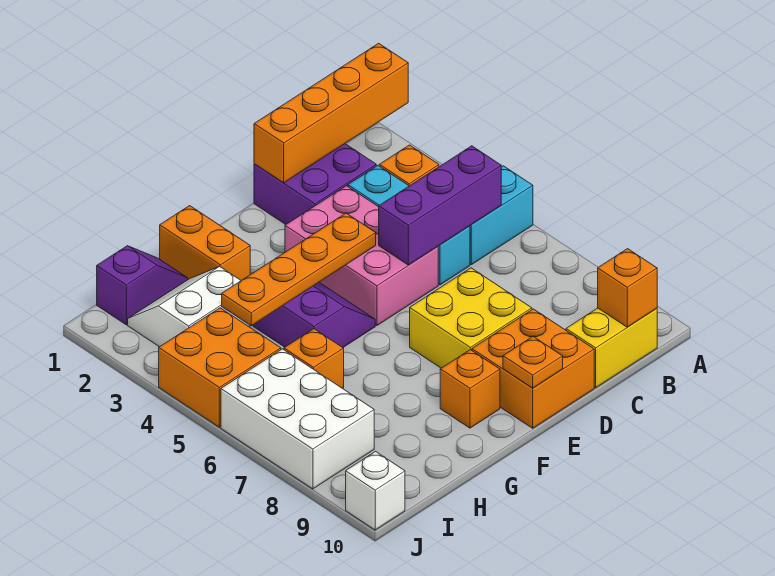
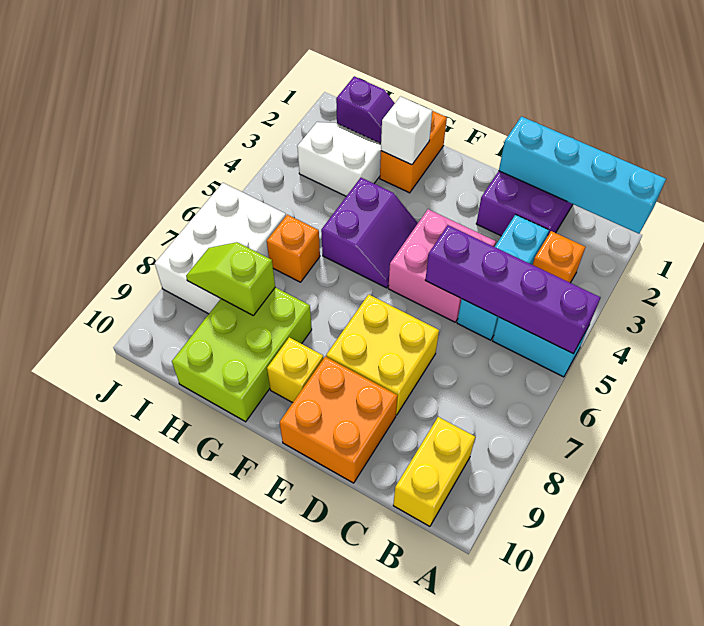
orange 1x4 brick [254,43,408,183] -> cyan 1x4 brick [499,117,666,234]
purple 1x3 brick [379,146,501,265] -> purple 1x4 brick [425,225,601,353]
yellow 1x2 brick [566,308,657,388] -> yellow 1x2 brick turned to [393,417,475,526]
orange 1x1 brick [598,249,657,327] -> none
pink 2x3 brick [285,186,438,326] -> pink 2x2 brick [388,209,496,322]
orange 1x4 plate [222,213,376,326] -> none
orange 1x1 plate [503,337,563,388] -> none
orange 1x1 brick [440,350,500,428] -> yellow 1x1 brick [267,337,324,403]
none -> lime 2x3 brick [172,287,312,422]
none -> lime 1x2 slope [186,242,275,315]
orange 2x2 brick [159,308,281,427] -> none
white 1x1 brick [346,452,405,530] -> white 1x1 brick moved to [381,97,432,165]

